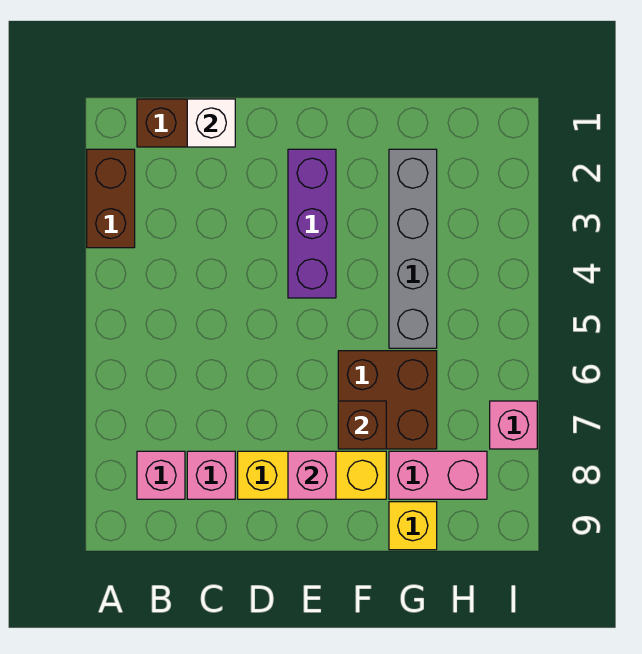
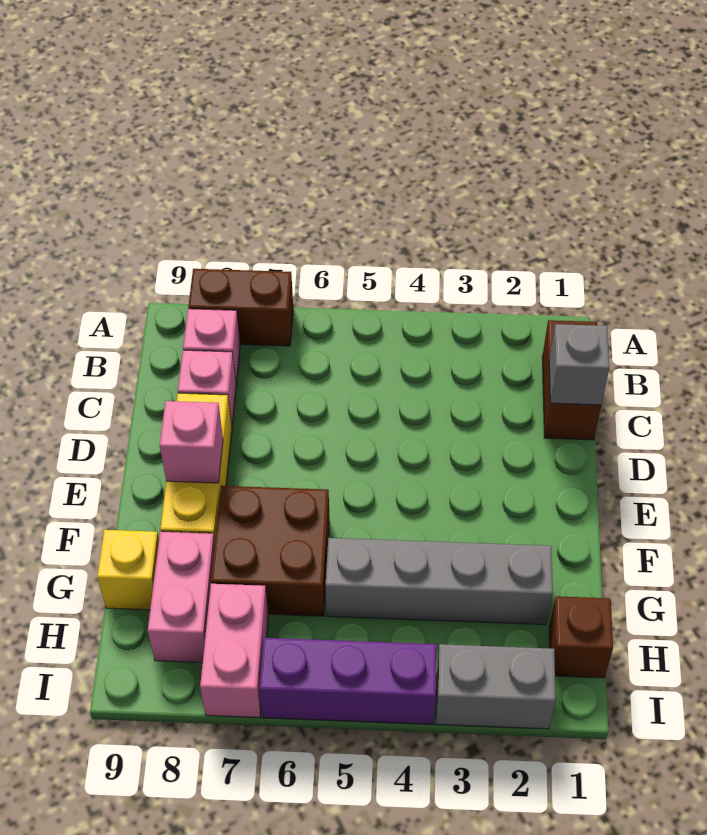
brown 1x2 brick [87,149,135,248] -> brown 1x2 brick moved to [188,269,293,346]
white 1x1 brick [187,99,235,147] -> grey 1x1 brick [549,324,609,405]
purple 1x3 brick [288,149,336,298] -> purple 1x3 brick moved to [260,638,437,724]
brown 1x1 brick [338,401,386,449] -> brown 1x1 brick moved to [549,596,613,678]
none -> grey 1x2 brick [436,644,556,729]
pink 1x1 brick [490,401,537,449] -> pink 1x2 brick [200,584,269,718]

